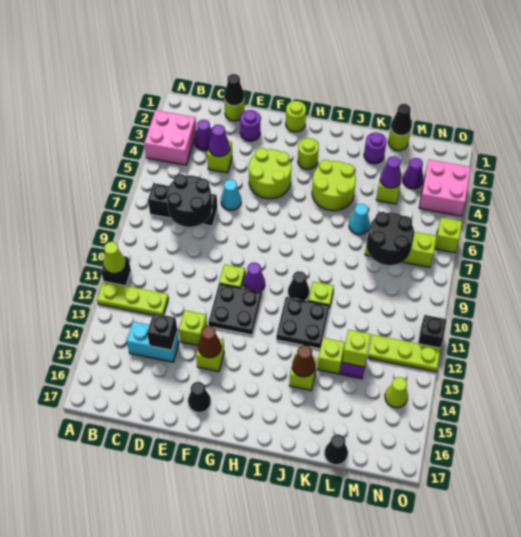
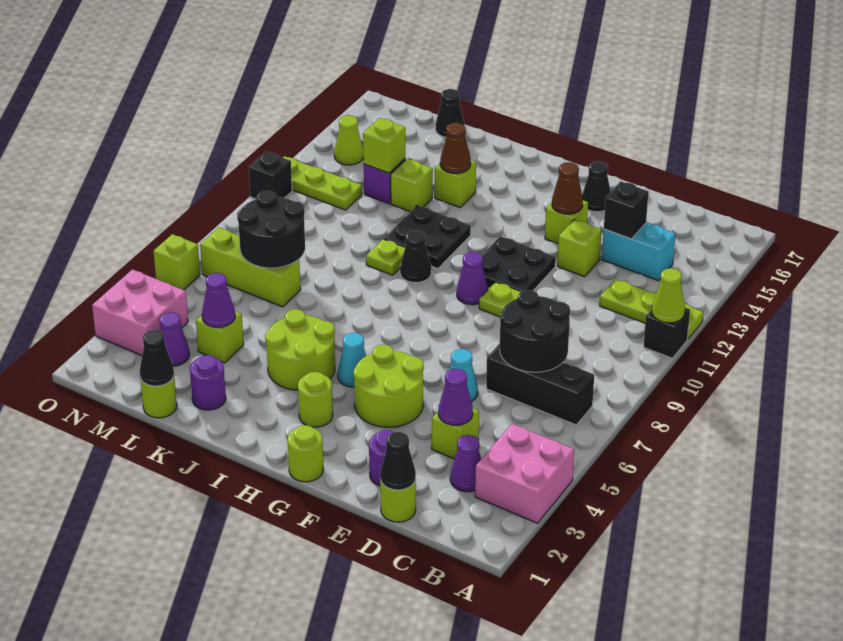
cyan 1x1 cone [349,204,370,235] -> cyan 1x1 cone moved to [338,333,366,387]

